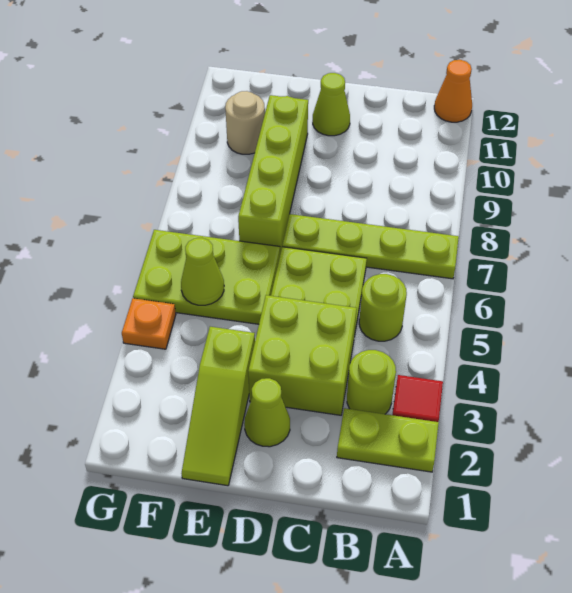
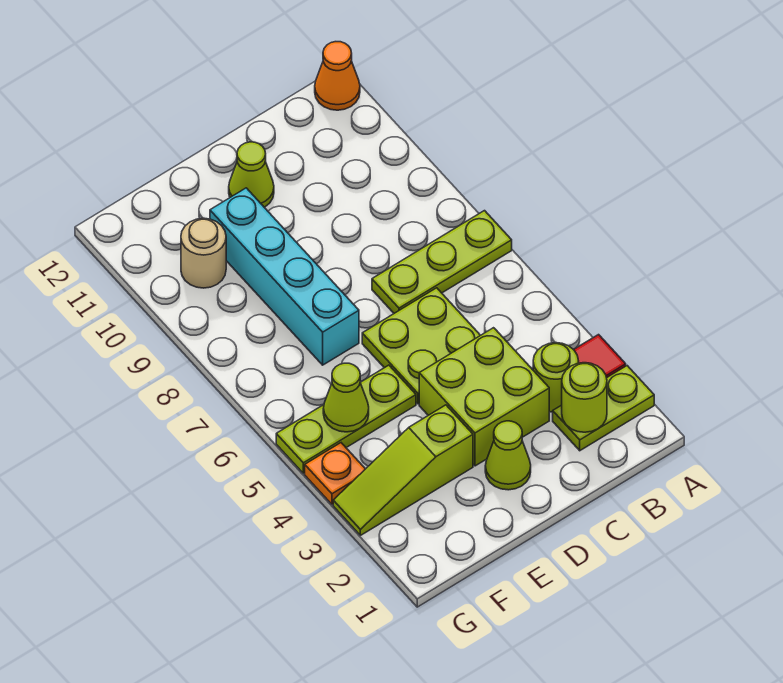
lime 1x4 plate [282,214,459,279] -> lime 1x3 plate [372,211,512,313]
lime 1x1 round brick [359,274,407,341] -> lime 1x1 round brick moved to [562,363,607,432]
lime 1x3 slope [182,327,255,486] -> lime 1x3 slope turned to [333,405,473,535]
lime 2x3 plate [133,230,280,324] -> lime 1x3 plate [276,365,416,473]
lime 1x4 brick [238,95,308,253] -> cyan 1x4 brick [210,188,359,365]

